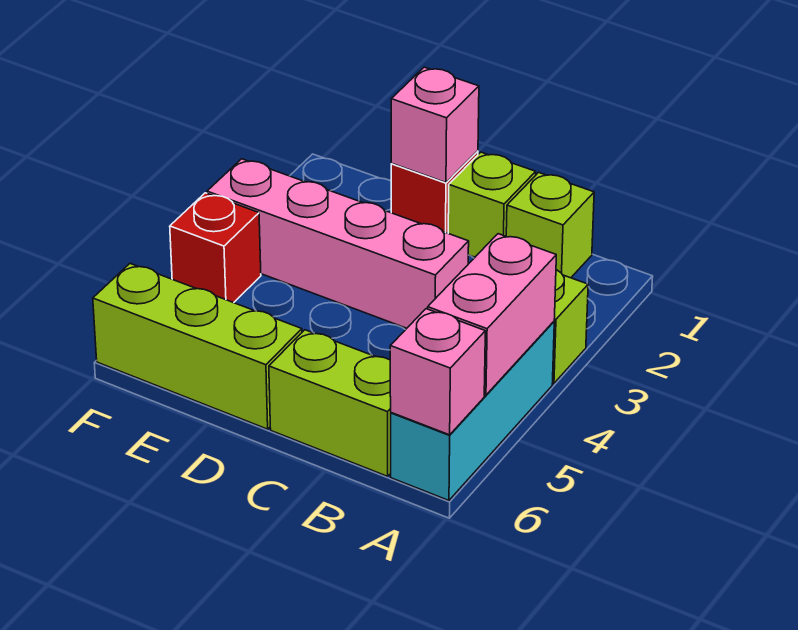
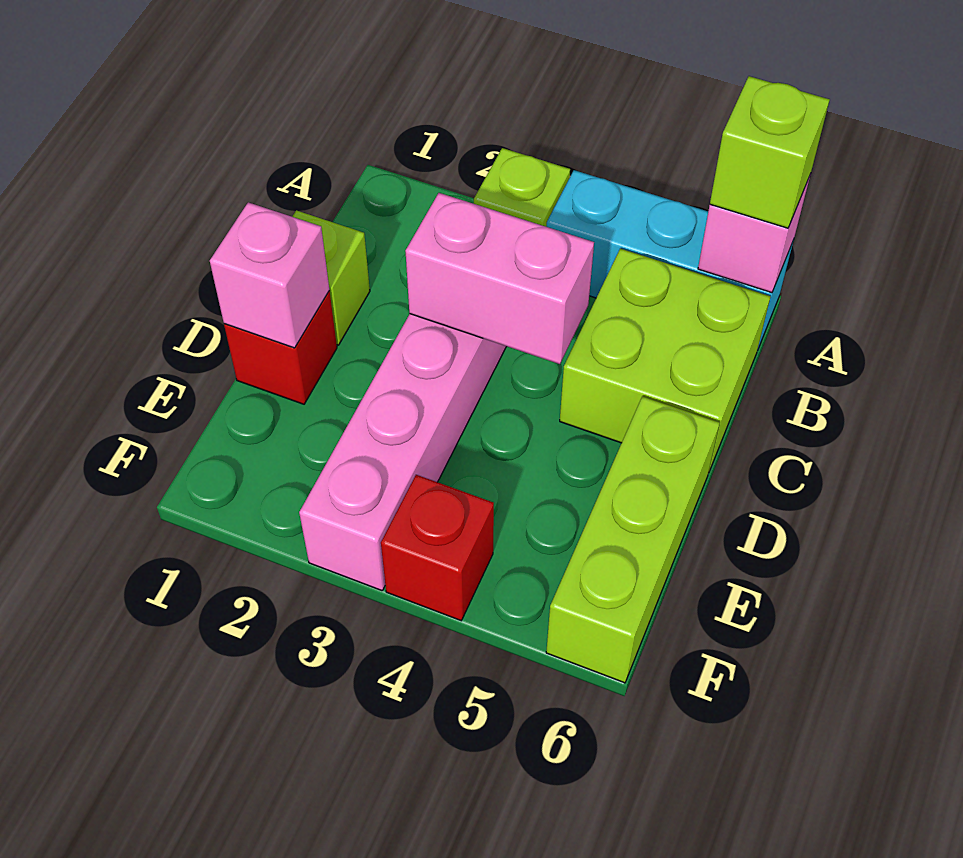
pink 1x2 brick [428,234,556,395] -> pink 1x2 brick moved to [405,193,594,364]
lime 1x1 brick [506,172,594,278] -> lime 1x1 brick moved to [710,76,830,228]
lime 1x2 brick [269,330,391,476] -> lime 2x2 brick [560,249,771,473]

